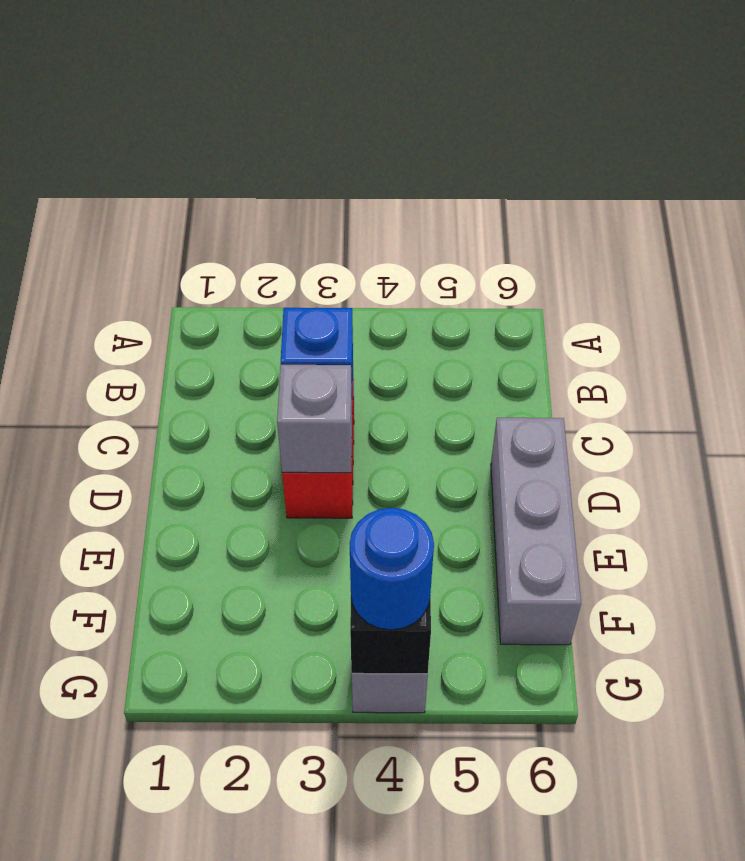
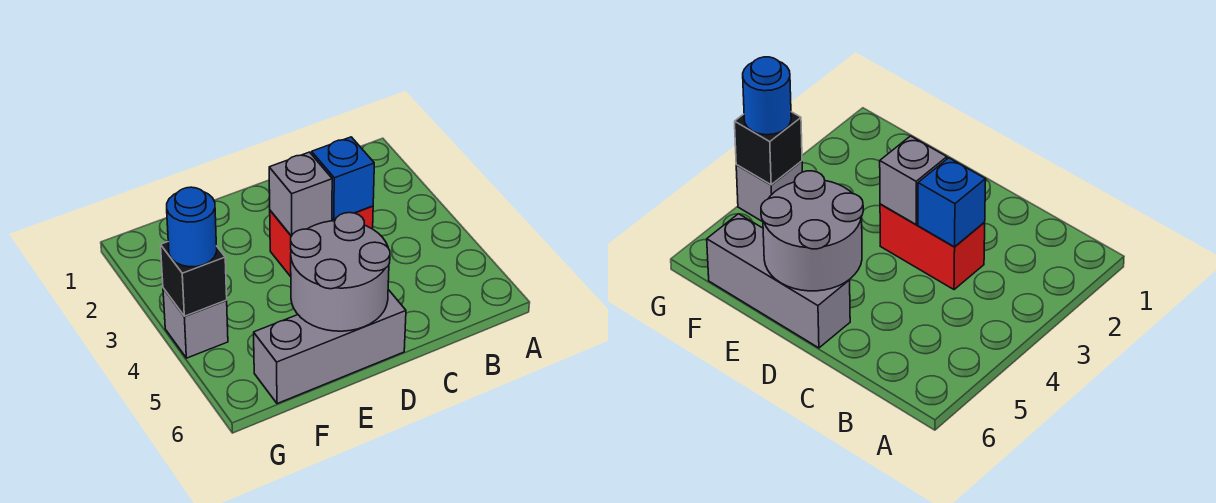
none -> grey 2x2 round brick [291,213,390,331]

